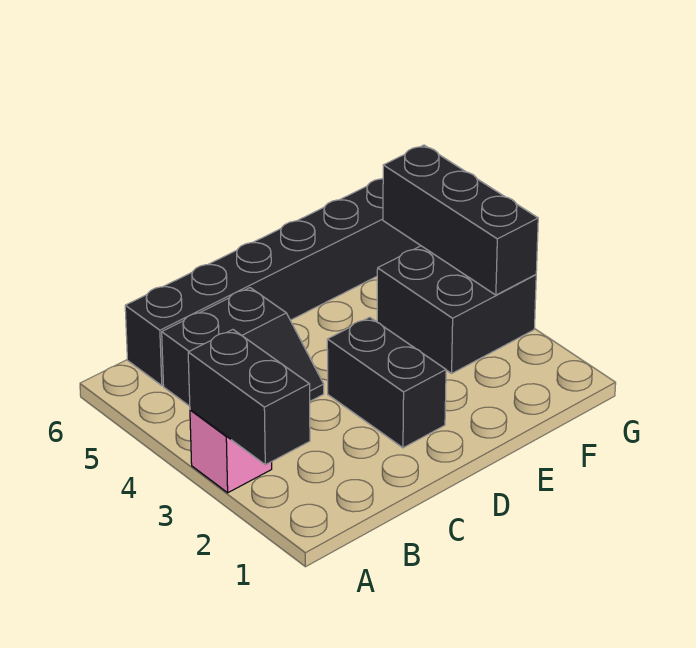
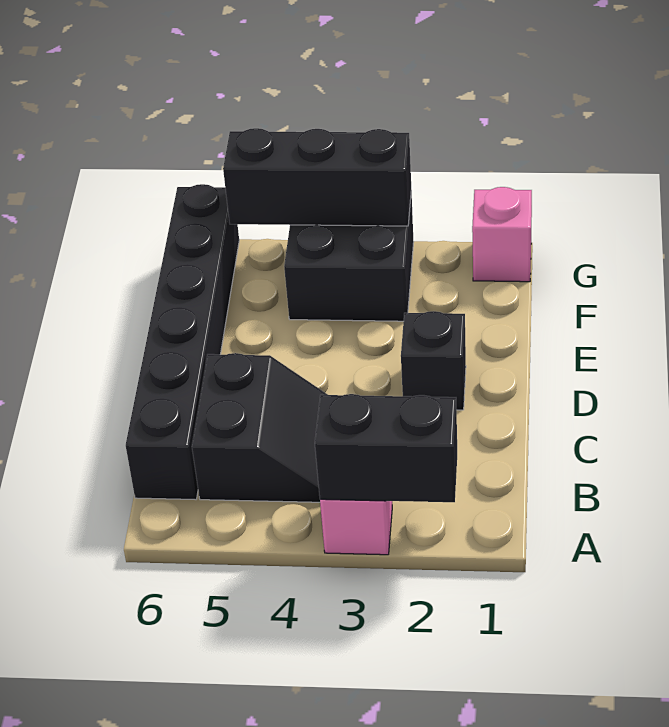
black 1x2 brick [327,317,446,448] -> black 1x1 brick [401,311,466,410]
none -> pink 1x1 brick [472,187,532,282]

